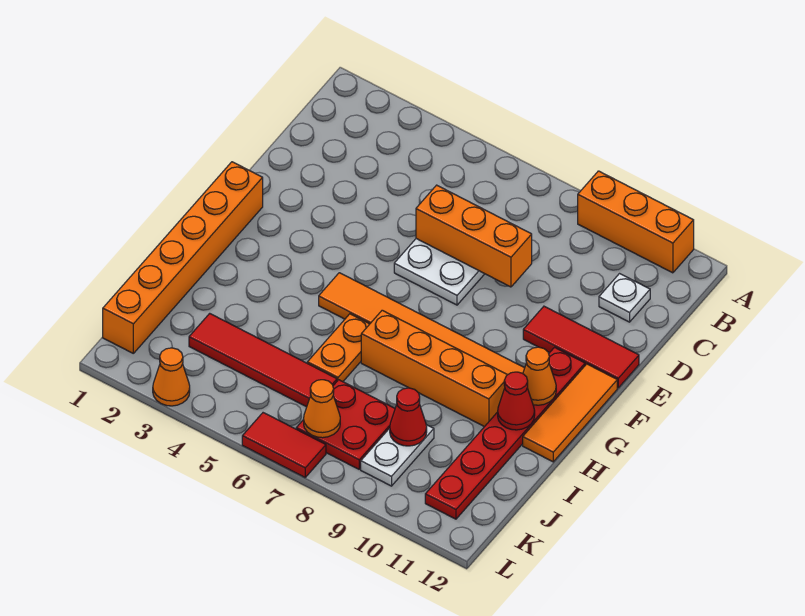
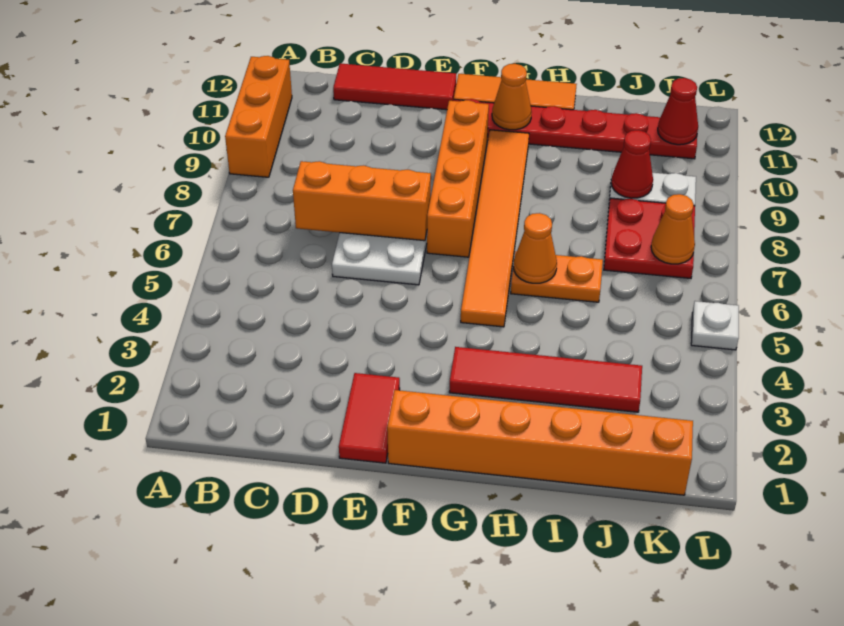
white 1x1 plate [599,274,650,322] -> white 1x1 plate moved to [691,301,739,350]
orange 1x3 brick [416,185,532,287] -> orange 1x3 brick turned to [293,161,431,241]
red 1x3 tile [523,306,639,388] -> red 1x3 tile turned to [333,64,456,110]
orange 1x4 brick [361,310,507,427] -> orange 1x4 brick moved to [427,100,489,257]
red 1x1 cone [498,372,535,430] -> red 1x1 cone moved to [658,78,698,145]
red 1x4 tile [189,313,337,407] -> red 1x4 tile turned to [449,347,642,412]
orange 1x1 cone [153,348,190,406] -> orange 1x1 cone moved to [514,213,557,283]
red 1x2 tile [242,413,326,477] -> red 1x2 tile moved to [339,373,400,463]

